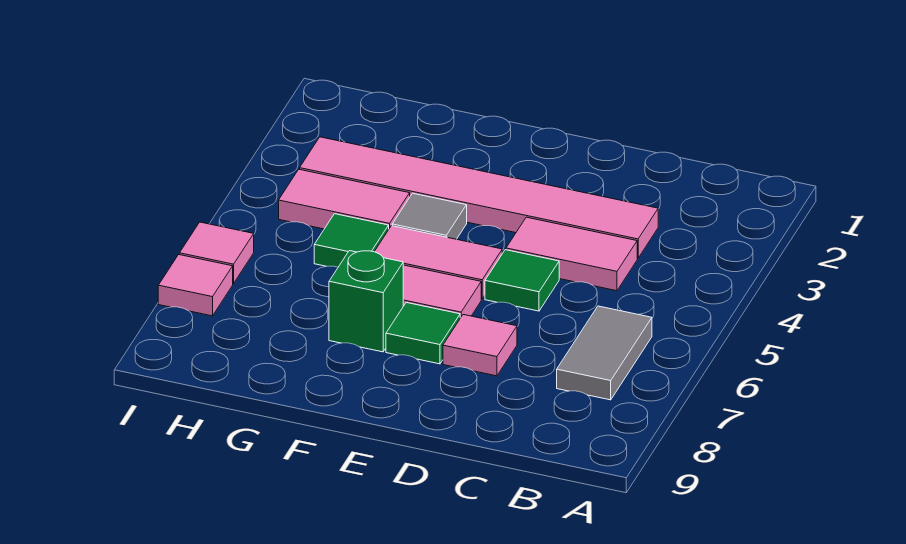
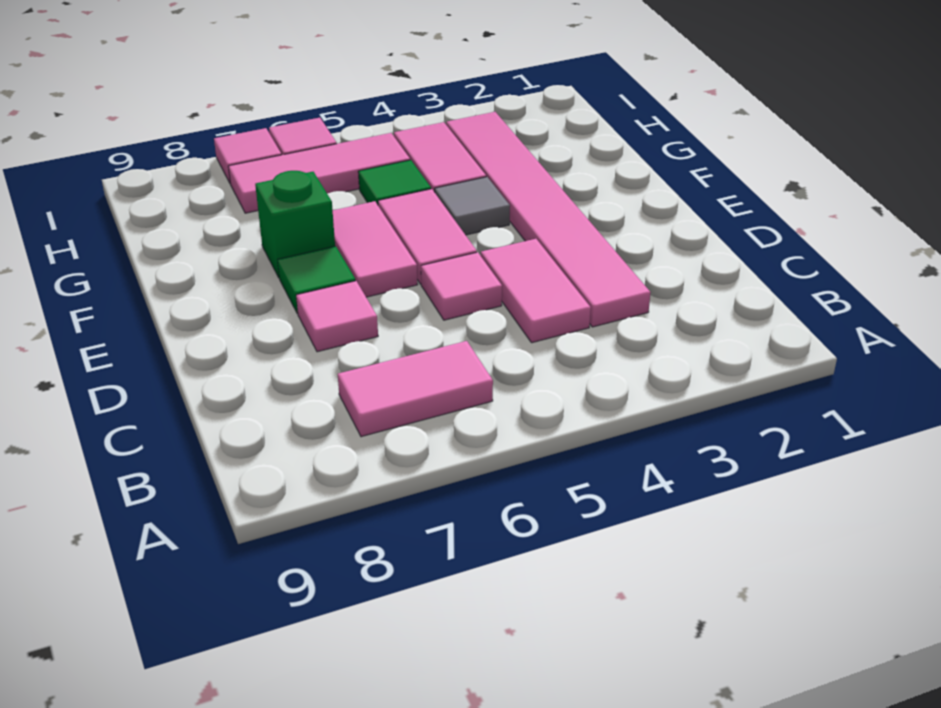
grey 1x2 tile [557,306,652,400] -> pink 1x2 tile [338,341,493,437]
green 1x1 tile [485,250,559,311] -> pink 1x1 tile [421,252,502,320]
none -> pink 1x3 tile [228,133,410,213]

